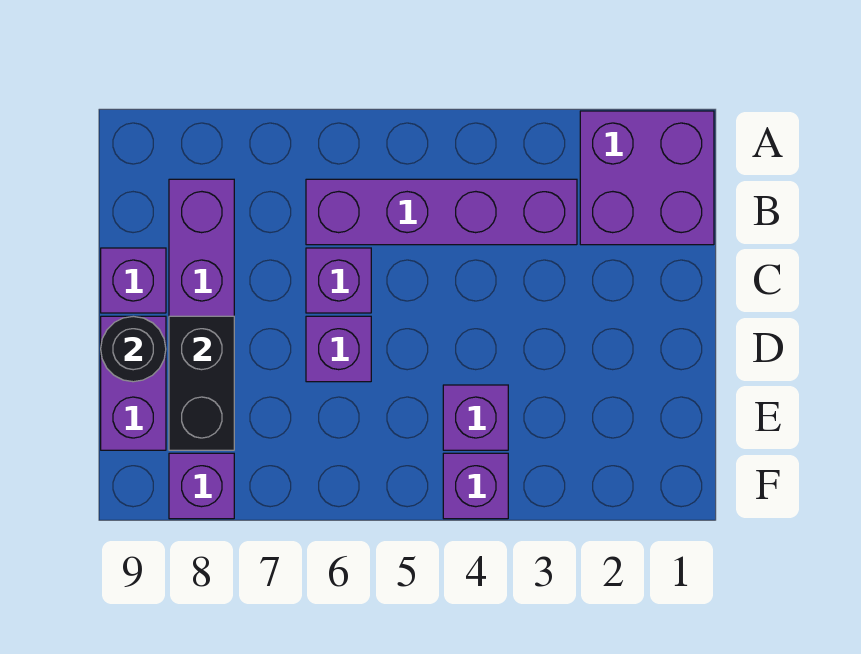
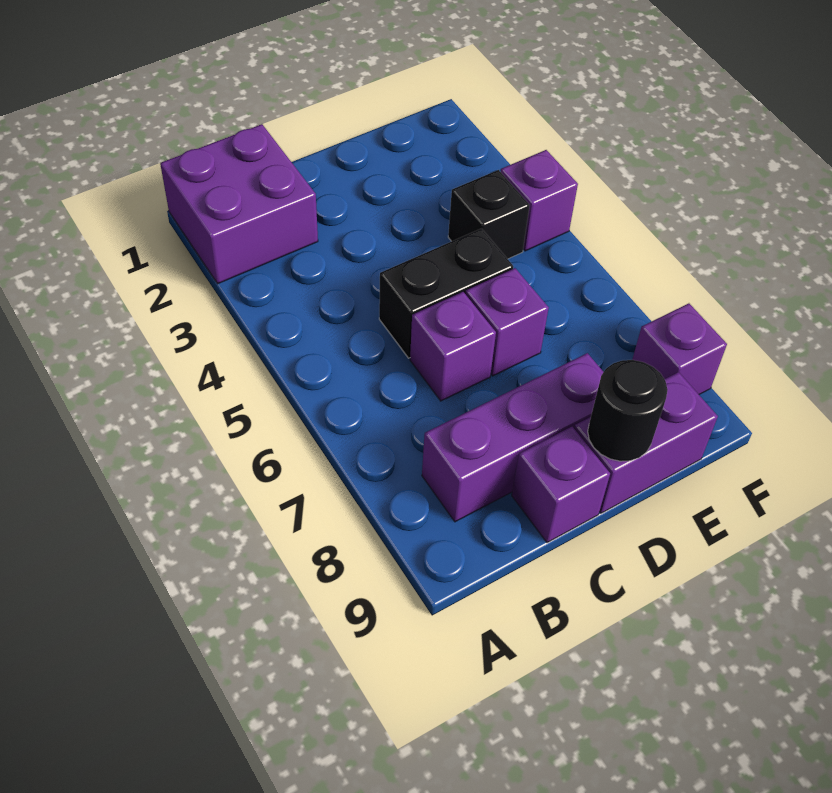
purple 1x4 brick [306,179,577,245] -> none
black 1x2 brick [169,316,234,450] -> black 1x2 brick moved to [379,229,513,358]
purple 1x1 brick [443,385,508,450] -> black 1x1 brick [448,170,530,259]

